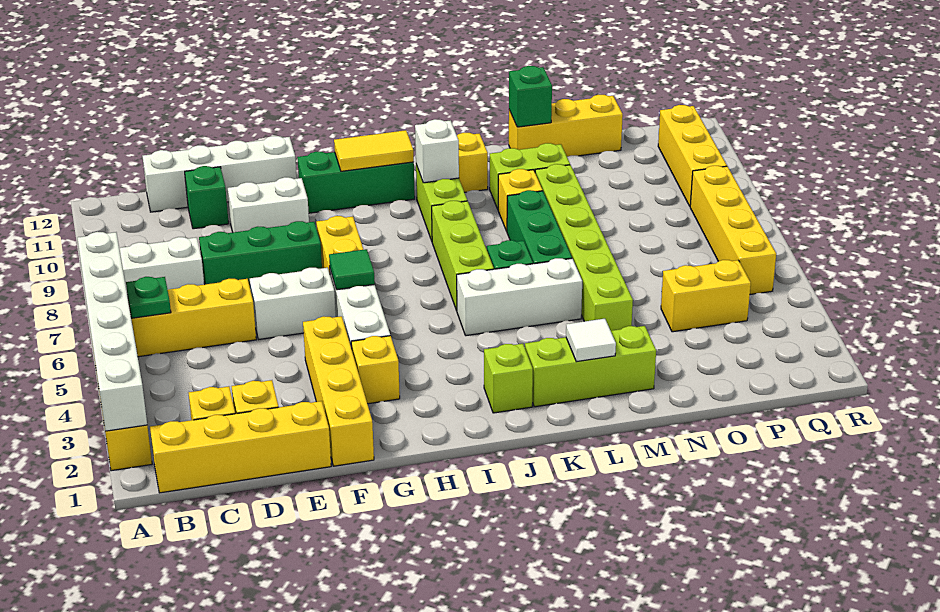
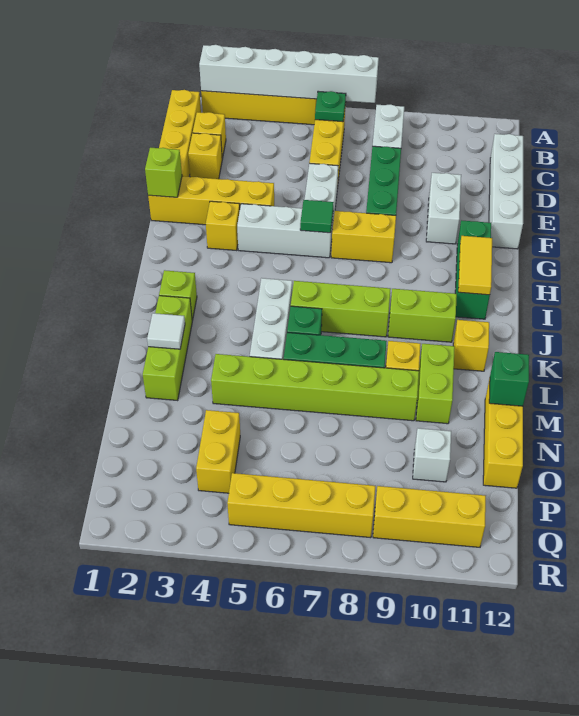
green 1x1 brick [185,166,229,229] -> none
none -> lime 1x1 brick [145,148,182,197]
white 1x1 brick [415,119,459,183] -> white 1x1 brick moved to [413,428,451,482]

